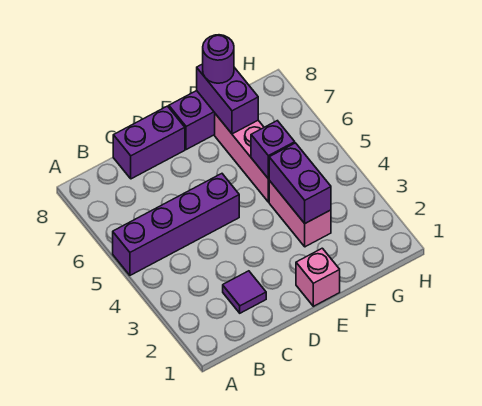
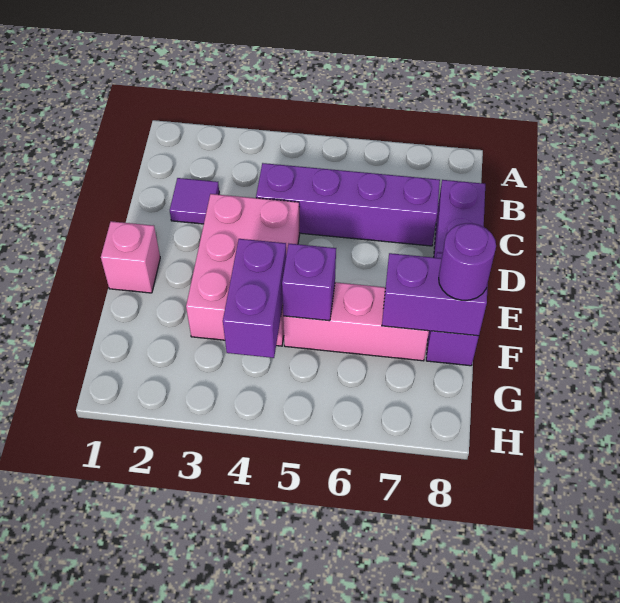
purple 1x4 brick [113,174,239,275] -> purple 1x4 brick turned to [256,163,440,246]
pink 1x2 brick [269,181,331,247] -> pink 2x3 brick [186,194,300,346]
purple 1x2 brick [269,143,331,223] -> purple 1x2 brick turned to [223,239,286,358]

